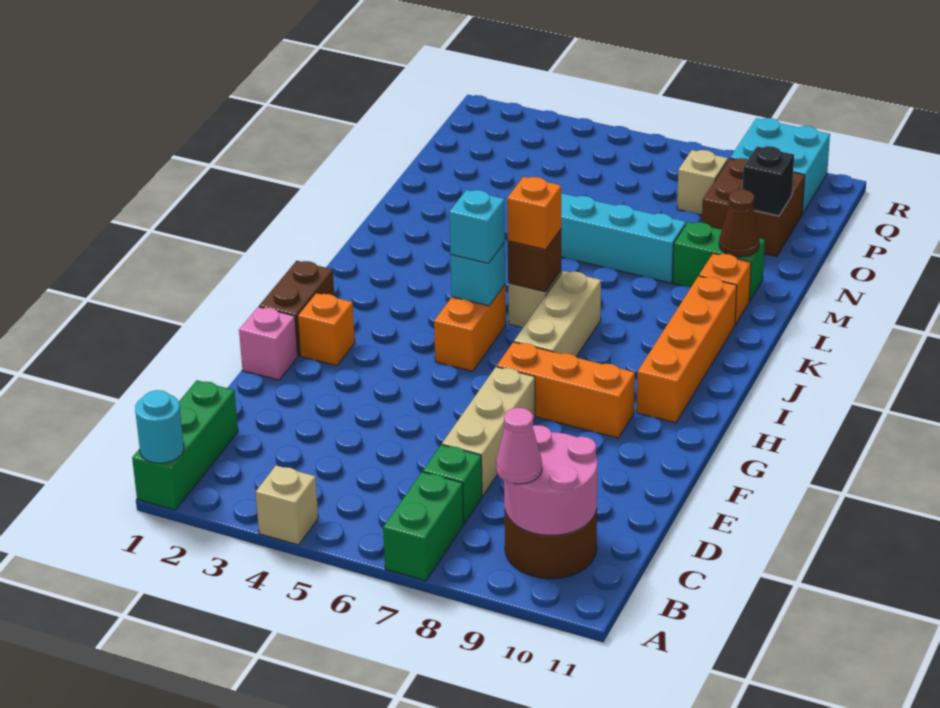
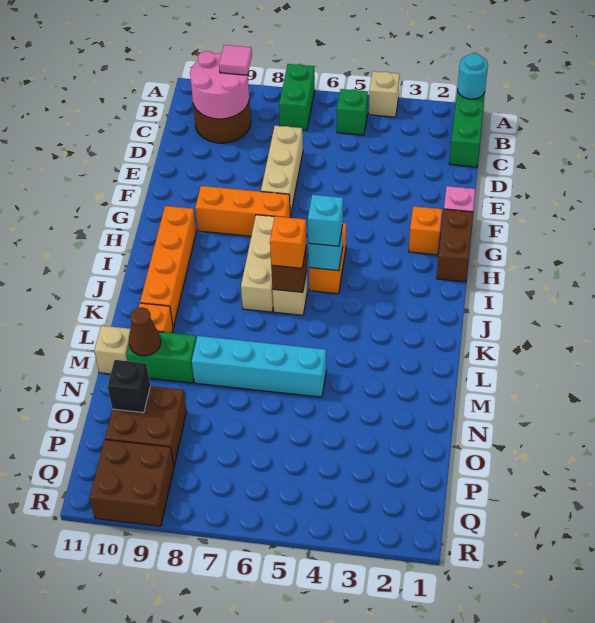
pink 1x1 cone [496,408,542,484] -> pink 1x1 tile [219,45,252,75]
green 1x1 brick [423,445,482,524] -> green 1x1 brick moved to [337,89,368,135]
tan 1x1 brick [677,150,728,215] -> tan 1x1 brick moved to [94,326,130,374]
cyan 2x2 brick [730,118,830,214] -> brown 2x2 brick [89,440,174,526]

